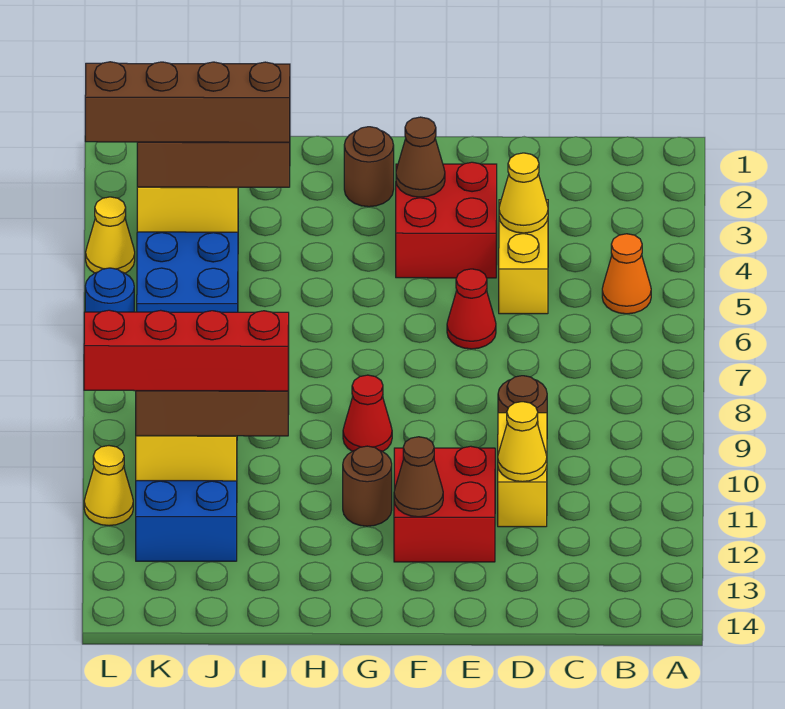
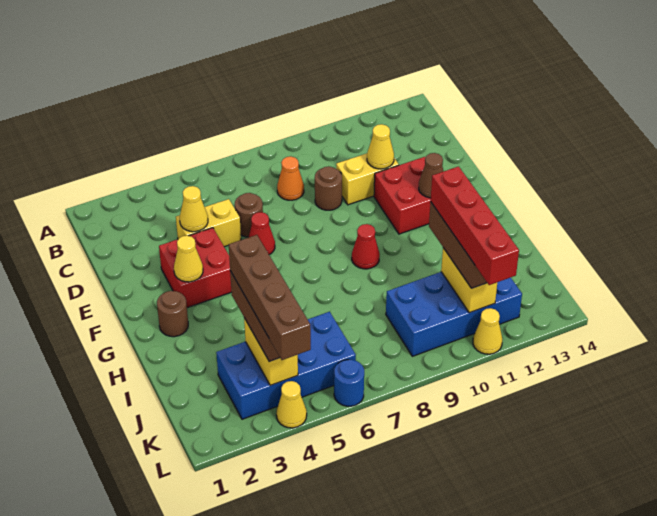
orange 1x1 cone [602,234,651,314] -> orange 1x1 cone moved to [277,156,304,200]
brown 1x1 cone [396,117,445,197] -> yellow 1x1 cone [174,236,203,282]
brown 1x1 round brick [343,446,392,526] -> brown 1x1 round brick moved to [235,193,263,237]

